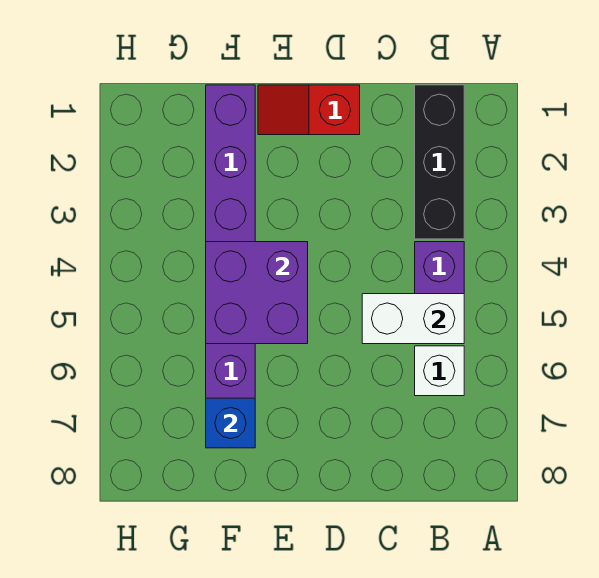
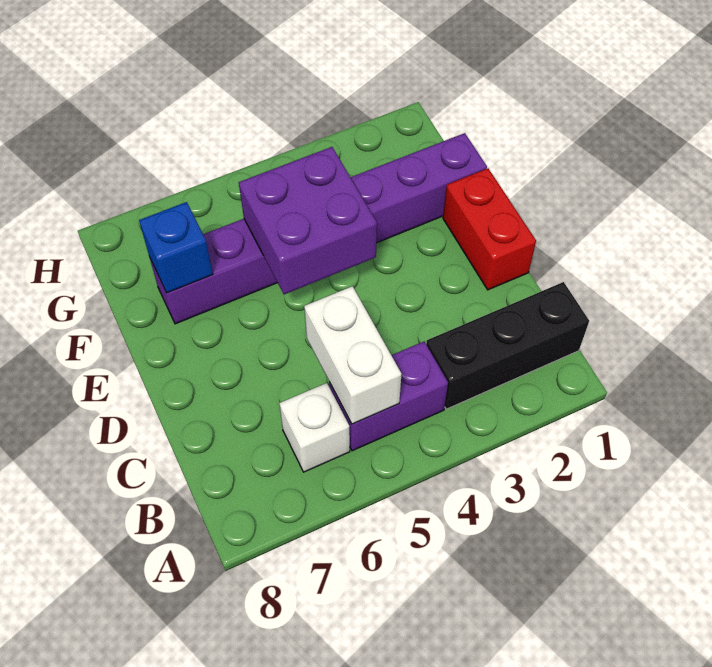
red 1x2 slope [258,85,360,135] -> red 1x2 brick [443,168,536,290]

